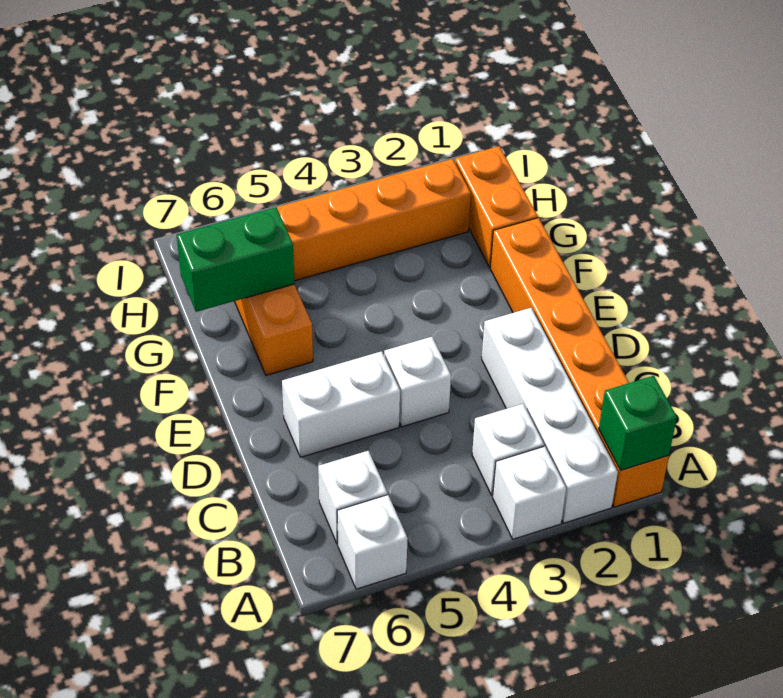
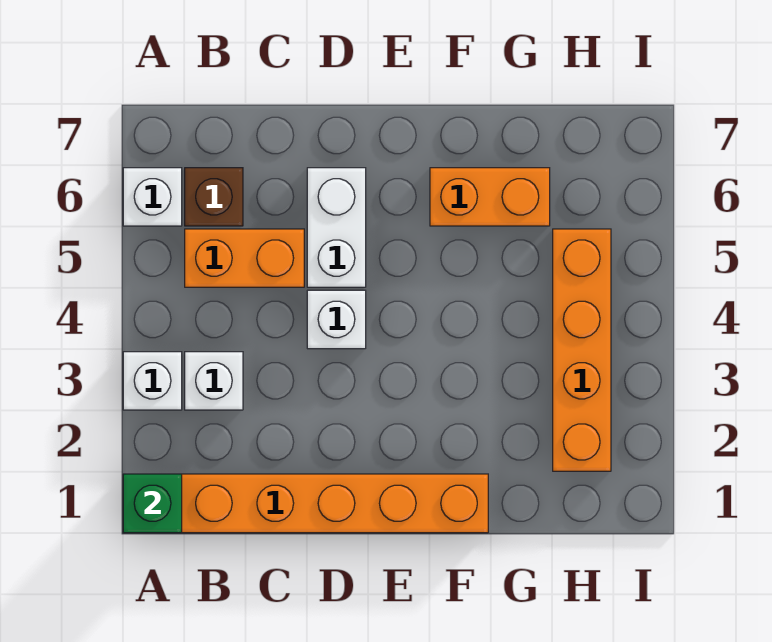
white 1x4 brick [482,308,618,523] -> none
white 1x1 brick [318,451,387,544] -> brown 1x1 brick [185,168,243,226]
orange 1x2 brick [455,146,538,267] -> orange 1x2 brick moved to [185,229,304,287]
green 1x2 brick [177,207,294,312] -> none

